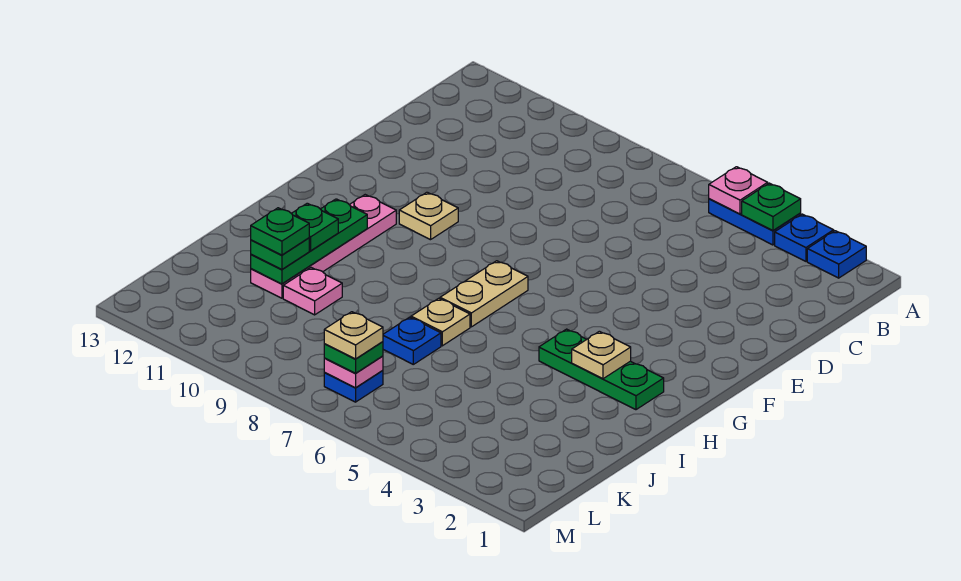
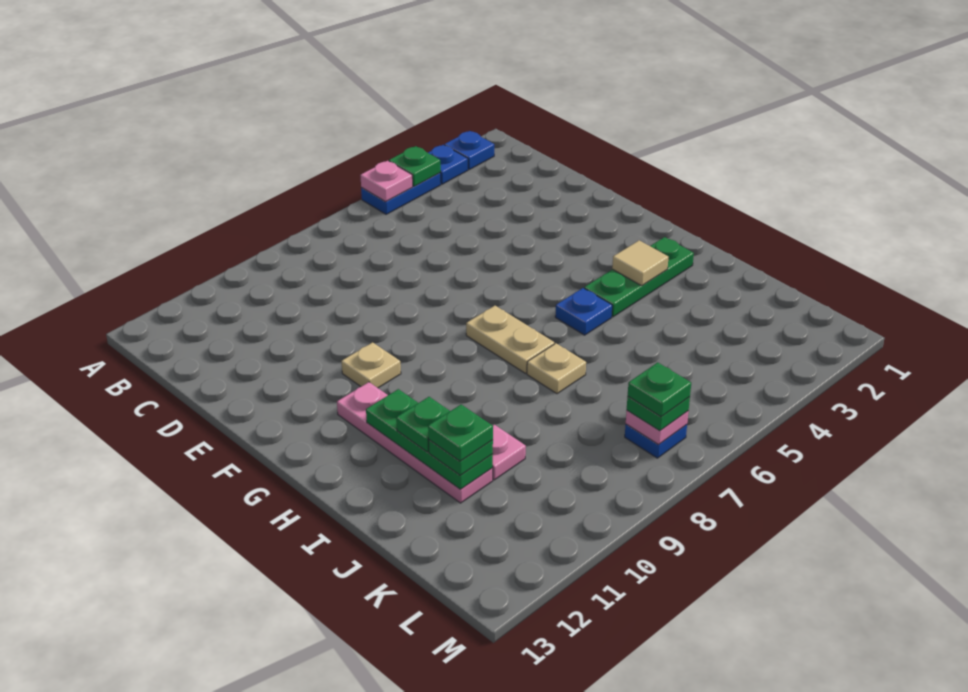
tan 1x1 plate [572,331,631,379] -> tan 1x1 tile [612,240,668,286]
blue 1x1 plate [383,317,441,364] -> blue 1x1 plate moved to [555,288,612,335]
tan 1x1 plate [324,312,383,359] -> green 1x1 plate [628,362,691,417]

